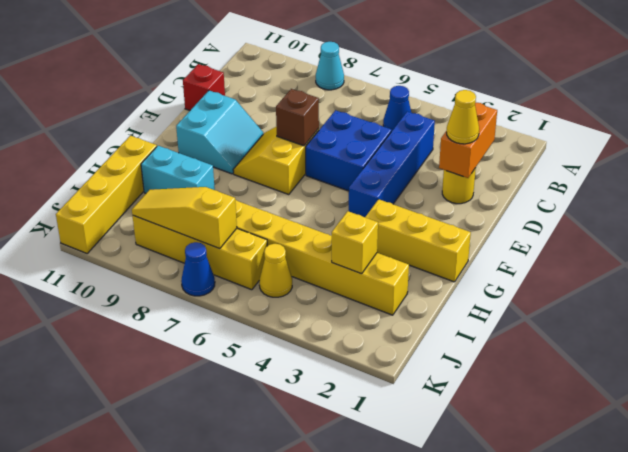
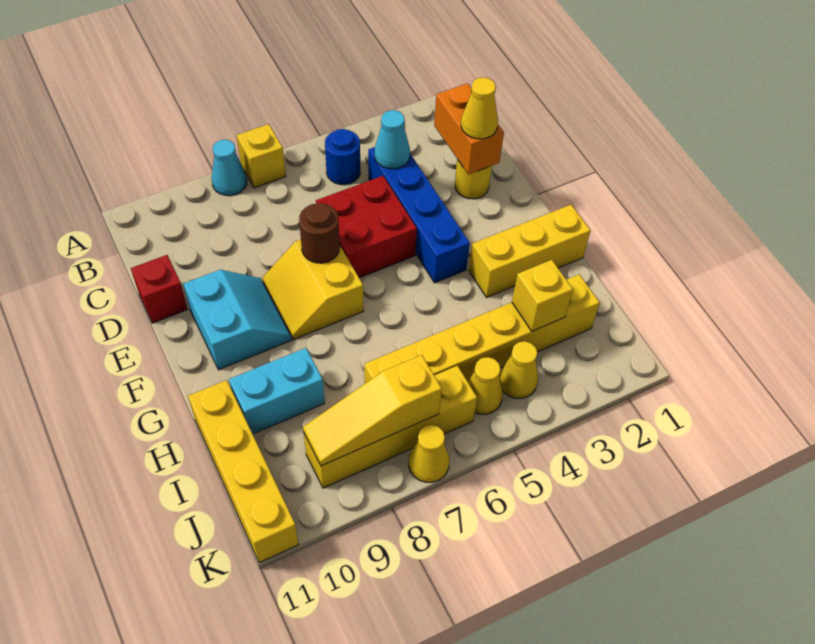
none -> yellow 1x1 brick [236,124,286,188]
blue 1x1 cone [383,86,411,132] -> blue 1x1 round brick [325,129,360,185]
none -> cyan 1x1 cone [375,110,410,169]
blue 2x2 brick [306,110,391,191] -> red 2x2 brick [316,176,417,278]
brown 1x1 brick [276,89,319,146] -> brown 1x1 round brick [299,203,340,263]
none -> yellow 1x1 cone [499,341,538,398]
blue 1x1 cone [181,242,215,296] -> yellow 1x1 cone [409,425,449,482]

